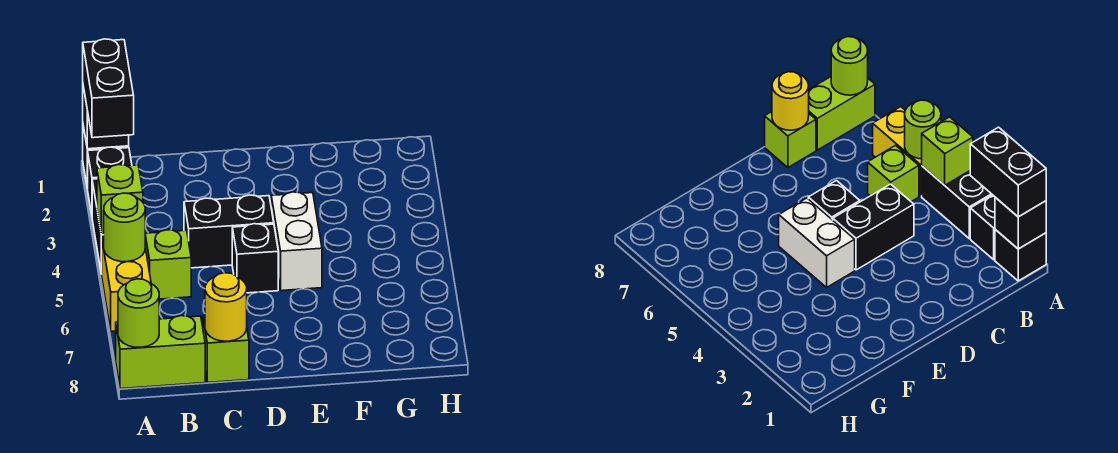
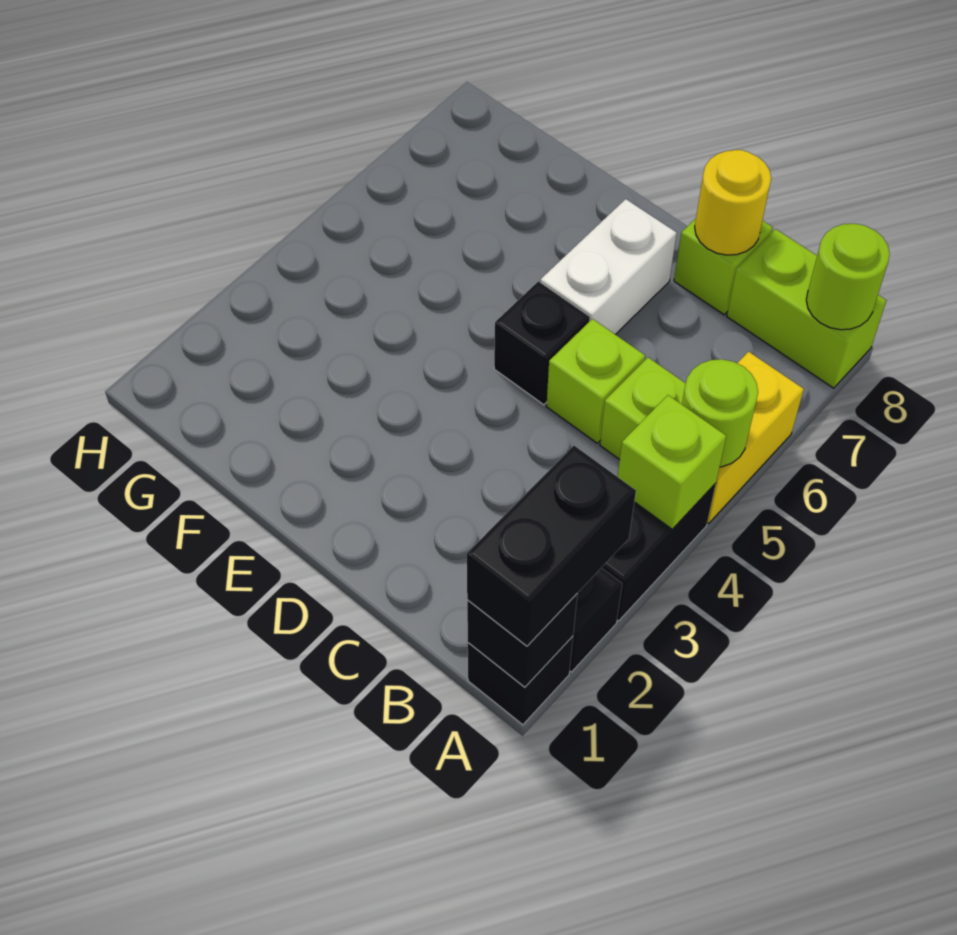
black 1x2 brick [184,195,274,268] -> none
none -> lime 1x1 brick [546,319,645,443]
white 1x2 brick [271,192,322,291] -> white 1x2 brick moved to [540,199,677,335]

